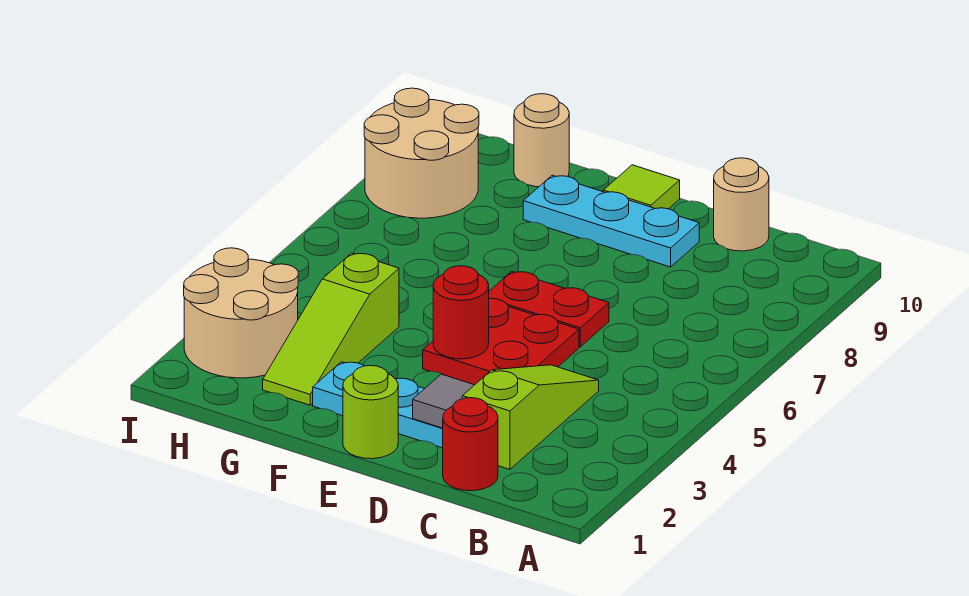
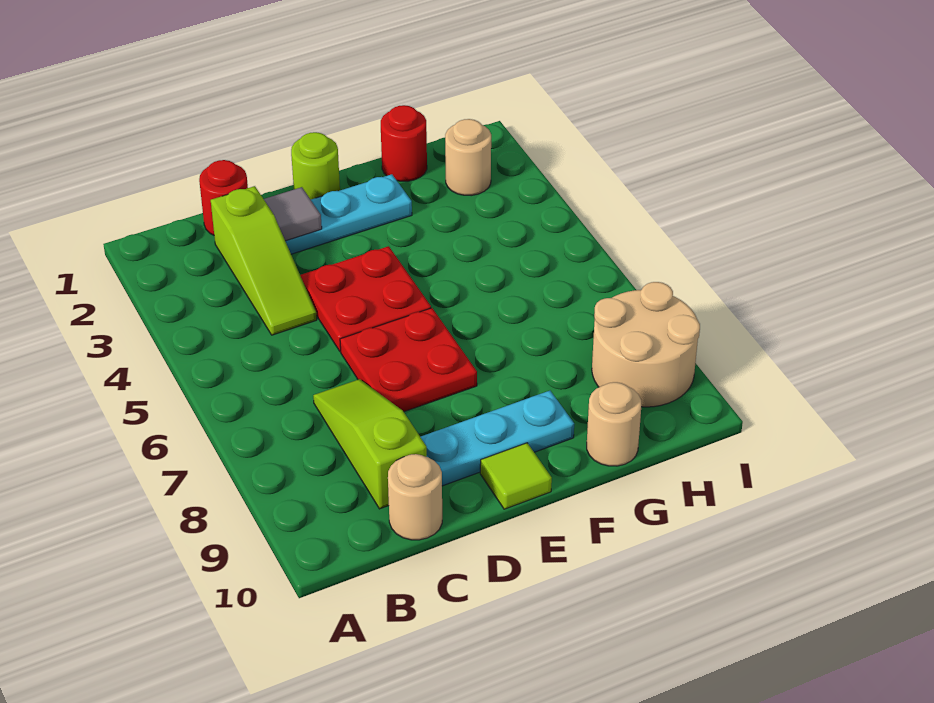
red 1x2 plate [489,271,609,347] -> red 2x2 plate [340,308,477,412]
red 1x1 round brick [433,266,489,359] -> red 1x1 round brick moved to [381,105,427,181]
lime 1x3 slope [263,253,399,405] -> lime 1x3 slope moved to [313,379,427,509]
tan 2x2 round brick [184,248,298,378] -> tan 1x1 round brick [445,119,491,196]

